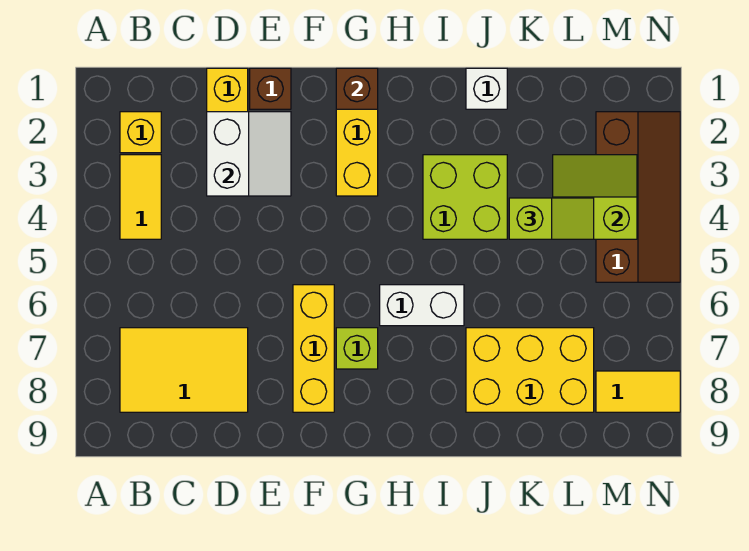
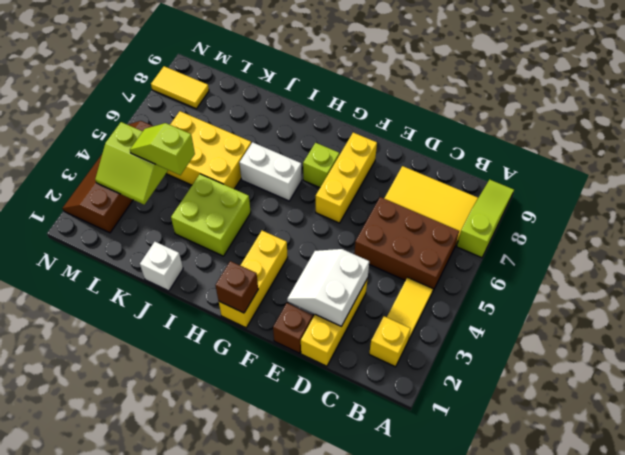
none -> lime 1x3 slope [457,180,514,258]
none -> brown 2x3 brick [354,197,459,291]
yellow 2x3 brick [466,328,594,412] -> yellow 2x3 brick moved to [166,111,251,189]

